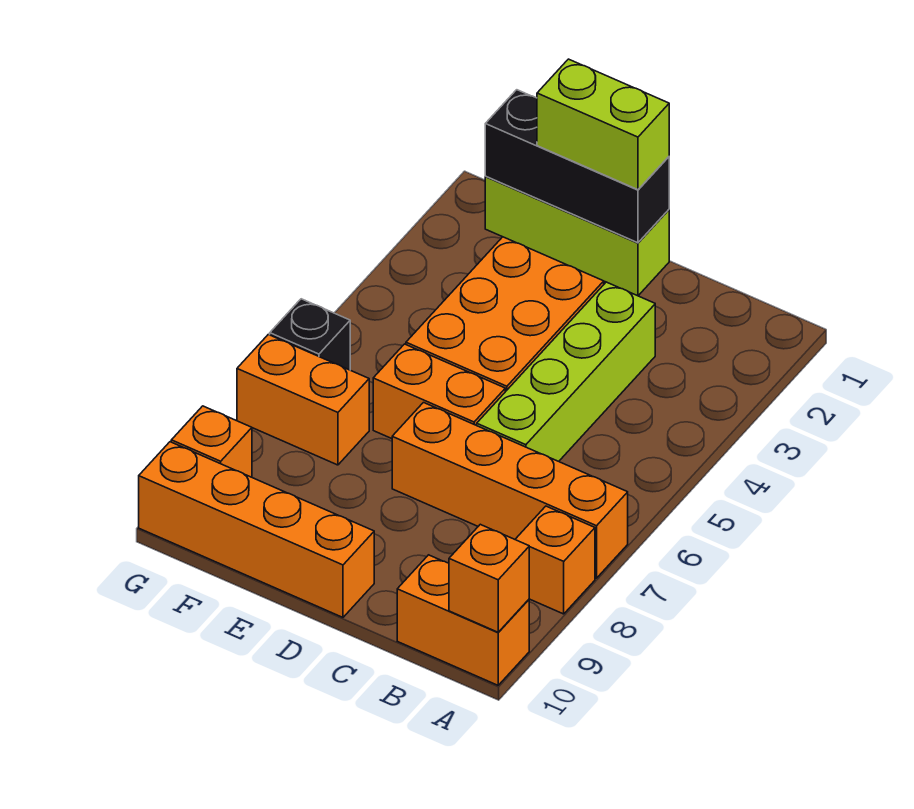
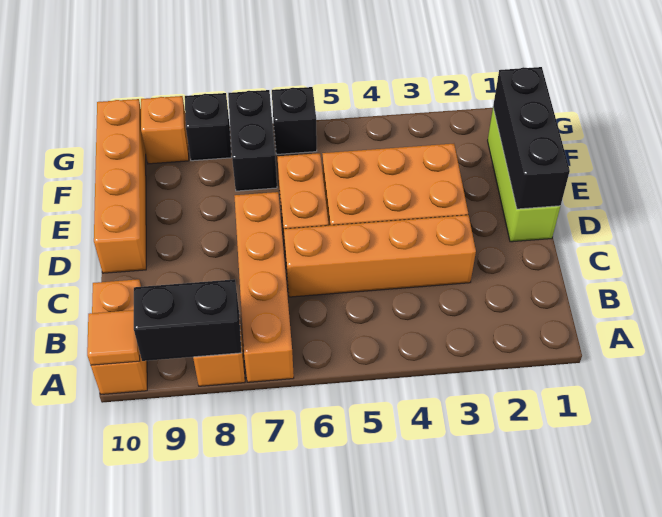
none -> black 1x2 brick [134,279,241,361]
orange 1x1 brick [449,524,529,632] -> orange 1x1 tile [87,310,140,365]
lime 1x4 brick [477,282,655,461] -> orange 1x4 brick [284,215,476,297]
lime 1x2 brick [537,59,669,190] -> none
orange 1x2 brick [237,335,369,465] -> black 1x2 brick [228,90,277,191]
none -> black 1x1 brick [185,93,231,161]

